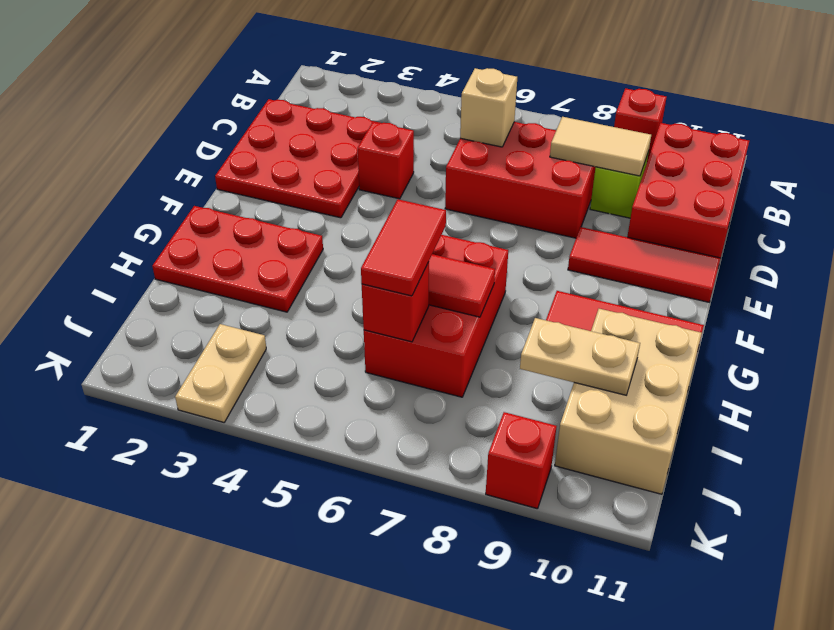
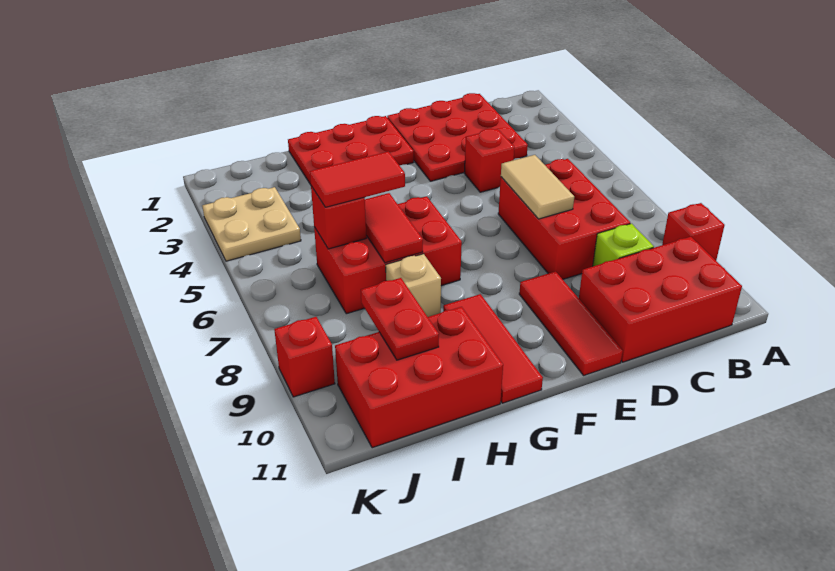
tan 1x1 brick [460,68,517,147] -> tan 1x1 brick moved to [386,254,441,317]
tan 1x2 tile [550,117,651,176] -> tan 1x2 tile moved to [501,155,574,219]
red 2x3 plate [152,206,323,312] -> red 2x3 plate turned to [288,116,414,185]
tan 2x3 brick [555,309,702,494] -> red 2x3 brick [335,307,503,448]
tan 1x2 plate [520,318,640,395] -> red 1x2 plate [361,278,439,360]
tan 1x2 plate [175,324,266,422] -> tan 2x2 plate [203,187,301,261]

